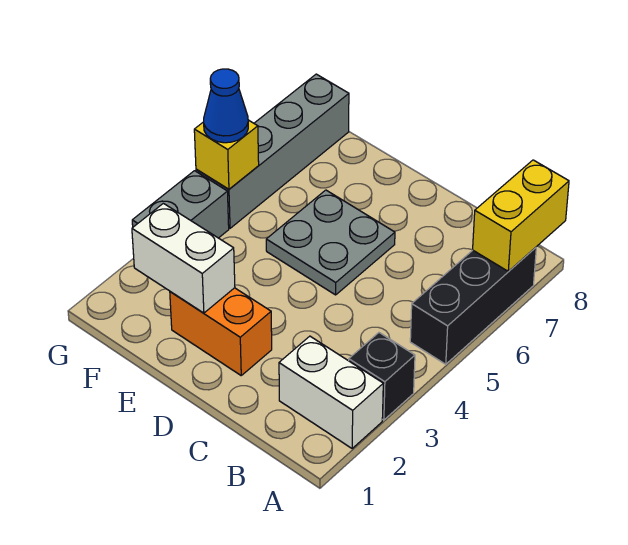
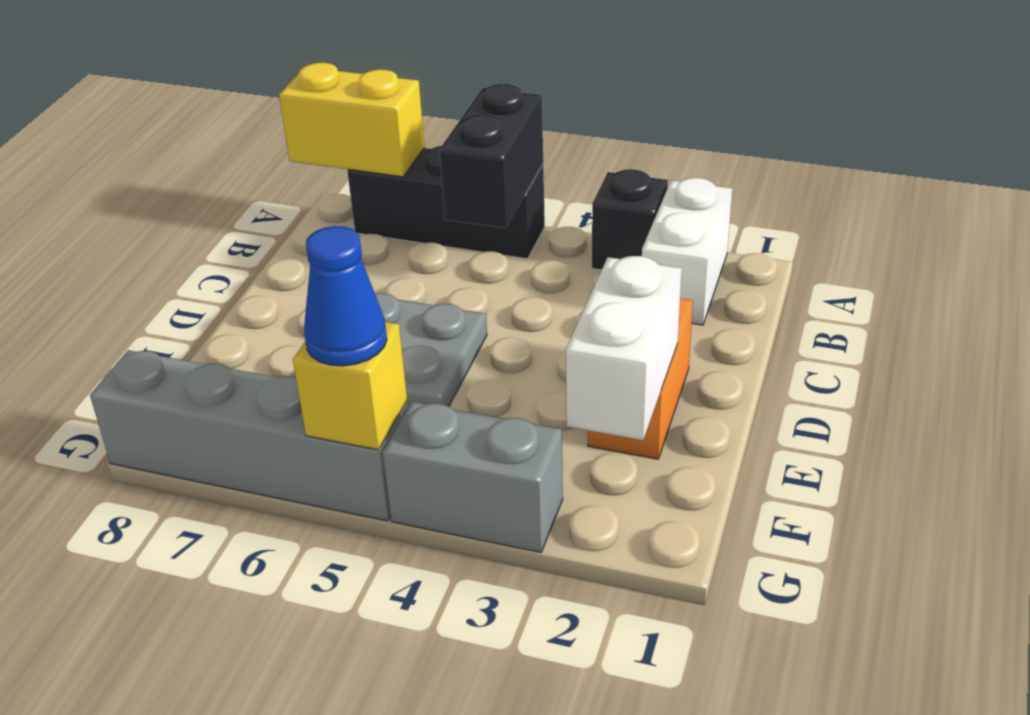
none -> black 1x2 brick [440,84,543,228]

